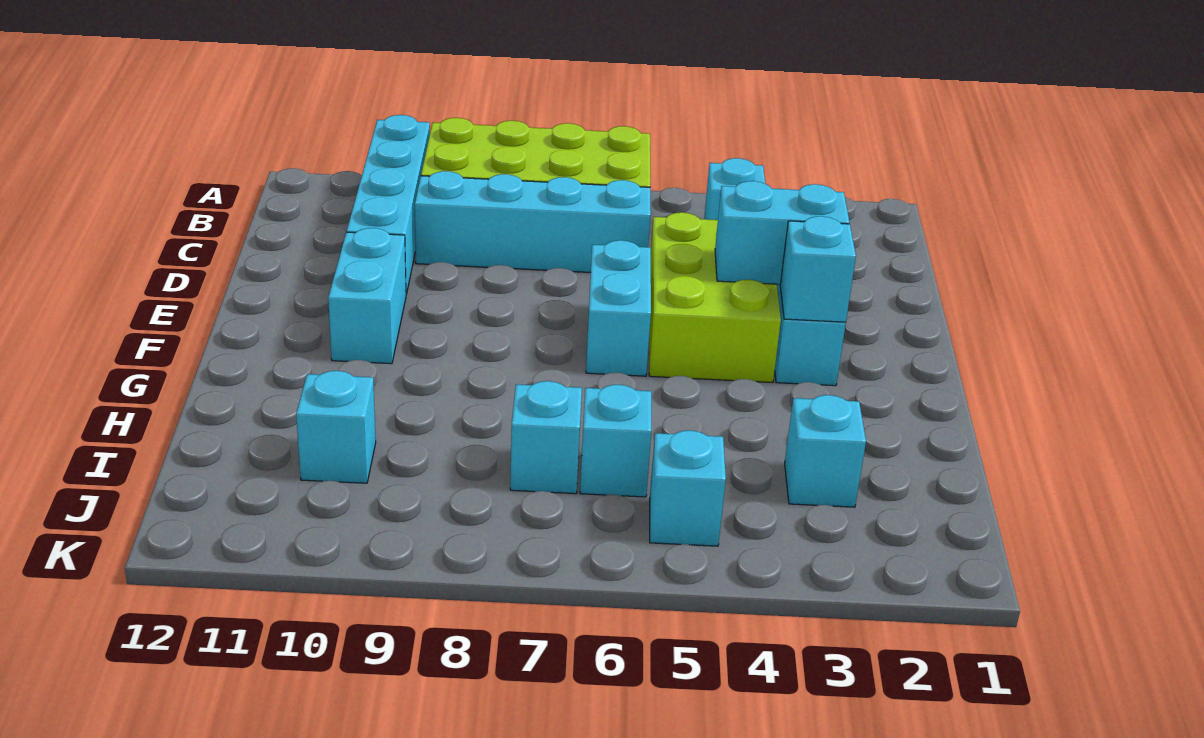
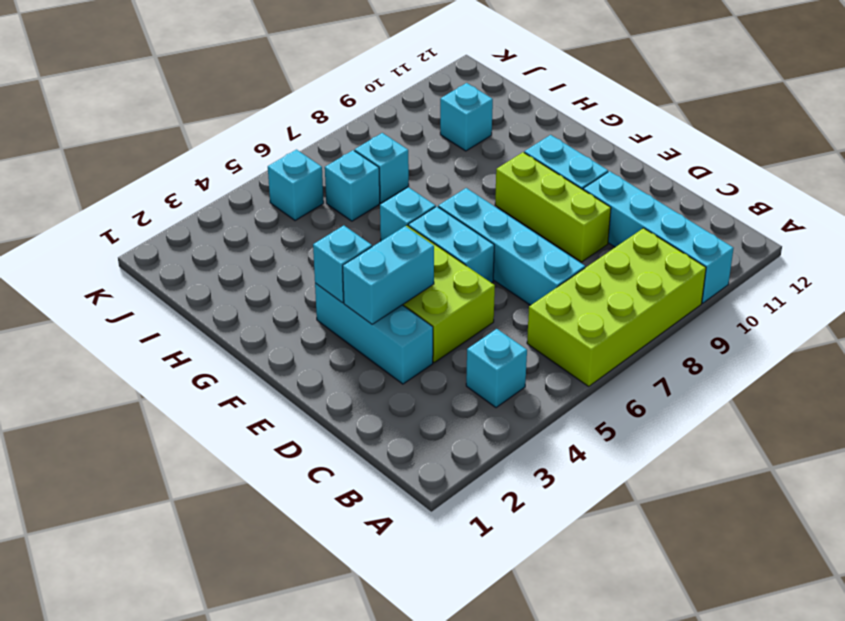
cyan 1x4 brick [415,171,651,273] -> cyan 1x4 brick turned to [438,188,585,305]
none -> lime 1x3 brick [495,152,611,262]
cyan 1x1 brick [785,395,866,507] -> cyan 1x1 brick moved to [380,187,436,241]

